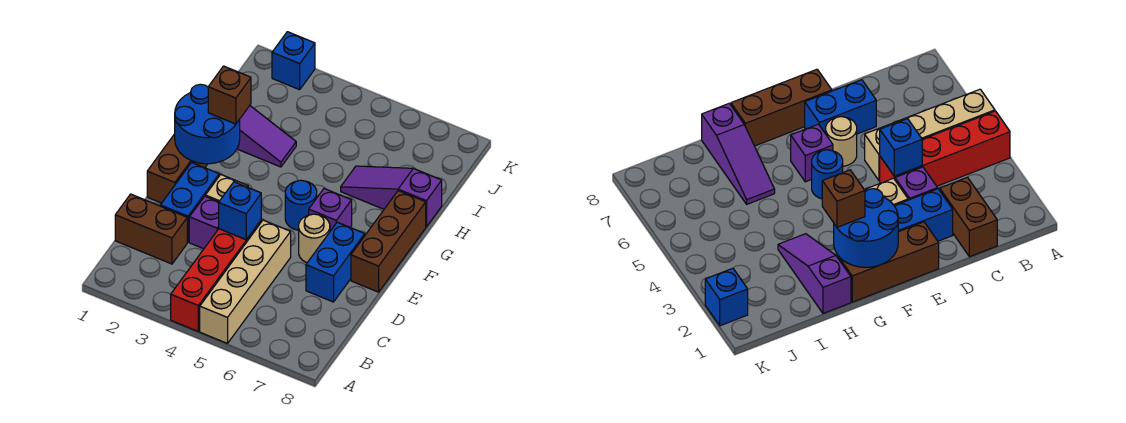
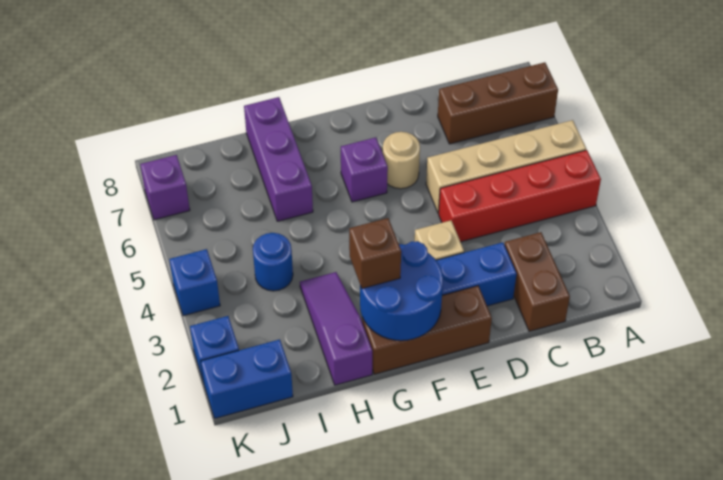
purple 1x1 brick [189,196,219,249] -> purple 1x1 brick moved to [140,155,190,220]
blue 1x1 brick [219,182,261,240] -> blue 1x1 brick moved to [169,249,220,316]
blue 1x2 brick [306,222,365,302] -> blue 1x2 brick moved to [201,339,293,418]
brown 1x3 brick [351,191,426,292] -> brown 1x3 brick moved to [438,62,558,144]
blue 1x1 round brick [285,180,317,230] -> blue 1x1 round brick moved to [253,233,293,291]
purple 1x3 slope [341,166,442,227] -> purple 1x3 brick [244,97,313,221]

